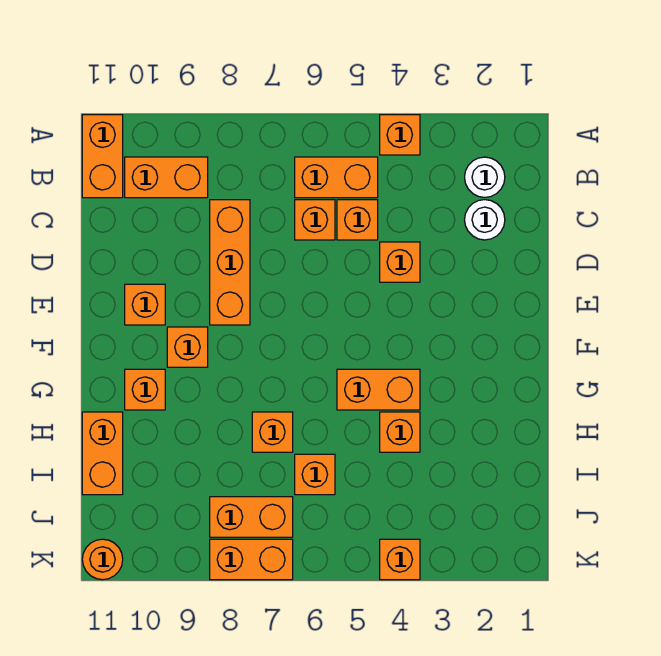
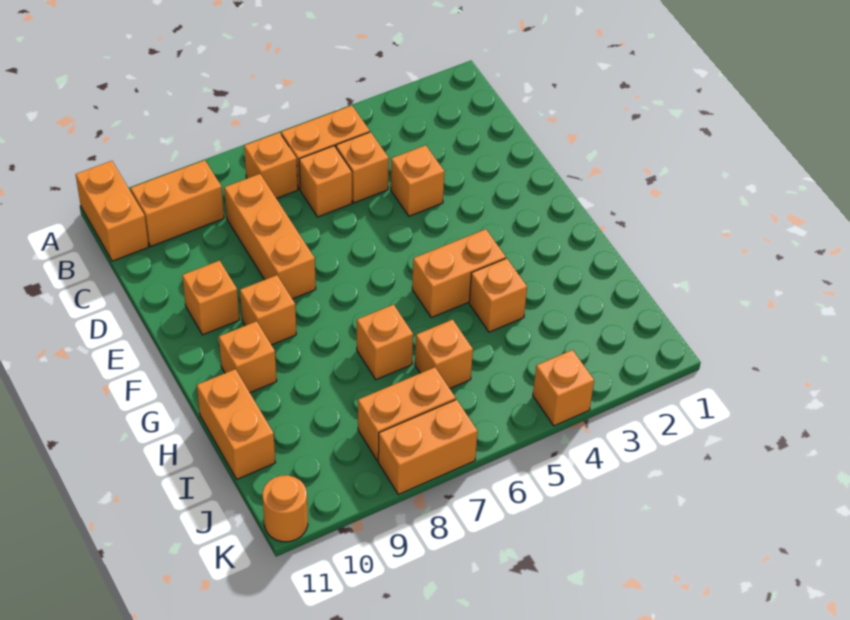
orange 1x1 brick [380,115,420,155] -> orange 1x1 brick moved to [244,133,298,198]
white 1x1 round brick [465,157,505,197] -> none
white 1x1 round brick [465,200,505,240] -> none

